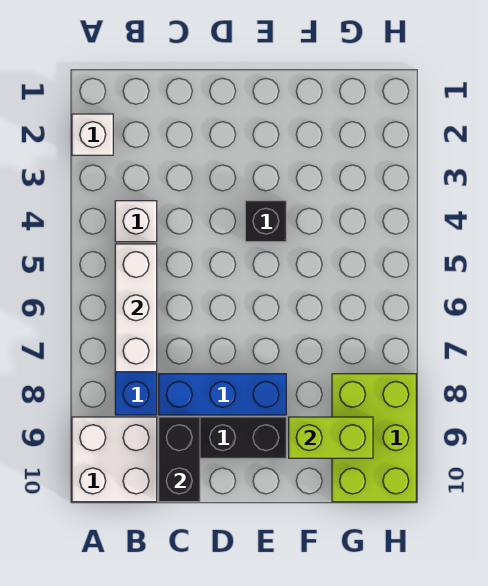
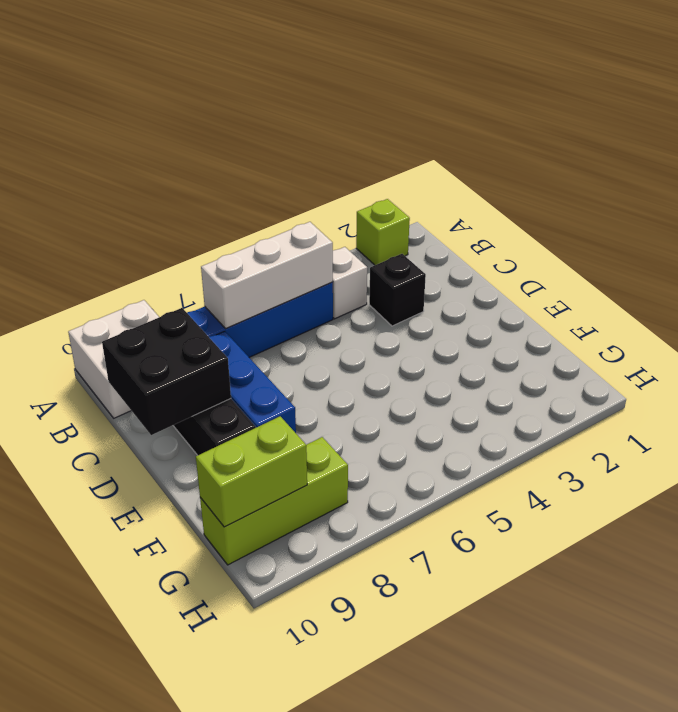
white 1x1 brick [72,114,113,155] -> lime 1x1 brick [356,199,410,265]
black 1x2 brick [159,417,200,502] -> black 2x2 brick [102,308,231,435]
black 1x1 brick [245,201,286,242] -> black 1x1 brick moved to [369,254,426,326]
lime 1x2 brick [289,417,373,458] -> lime 1x2 brick turned to [196,416,307,527]
lime 2x3 brick [332,374,416,502] -> lime 1x3 brick [200,437,348,565]

